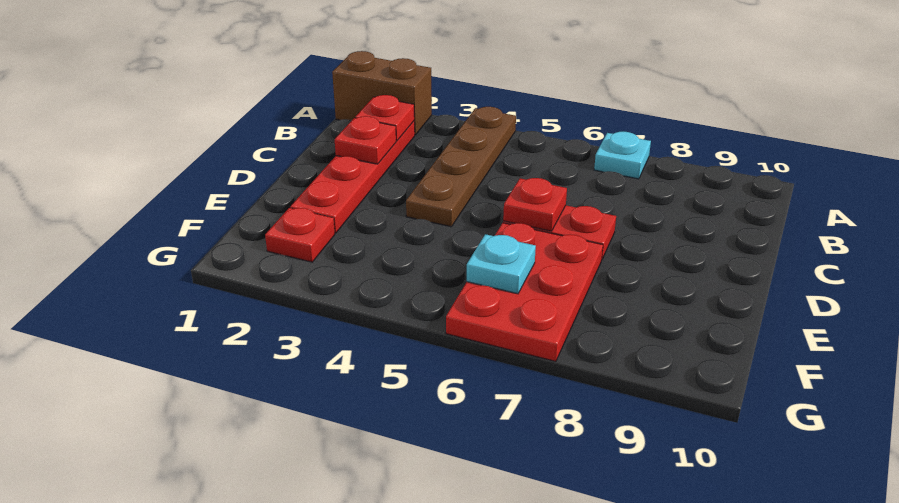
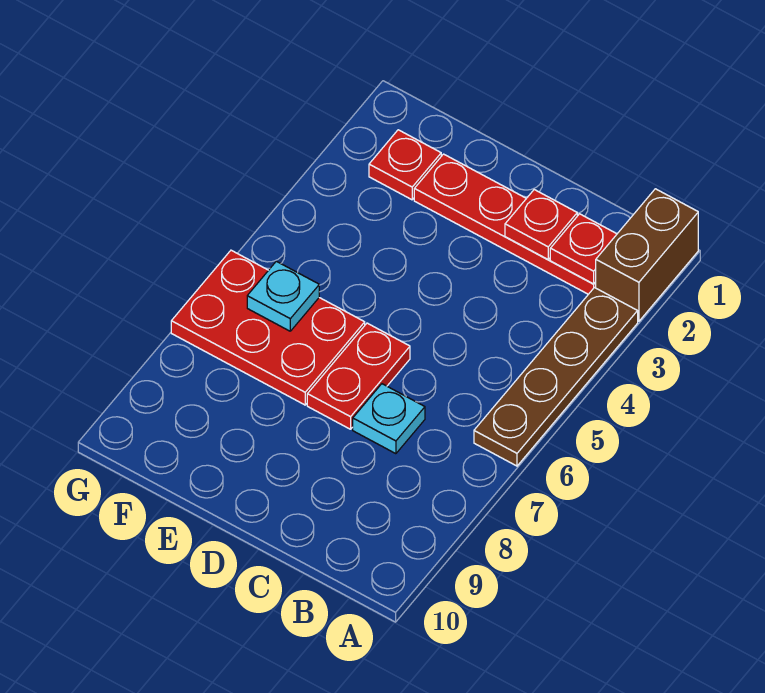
brown 1x4 plate [406,107,516,227] -> brown 1x4 plate turned to [474,288,638,466]
cyan 1x1 plate [594,132,651,179] -> cyan 1x1 plate moved to [353,384,425,454]
red 1x1 plate [503,178,567,231] -> none

